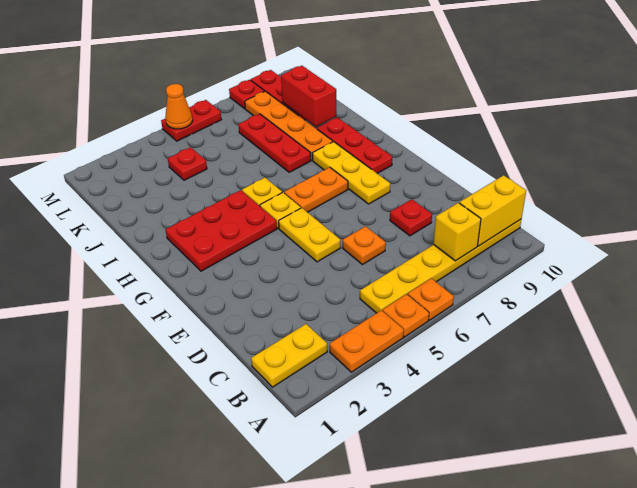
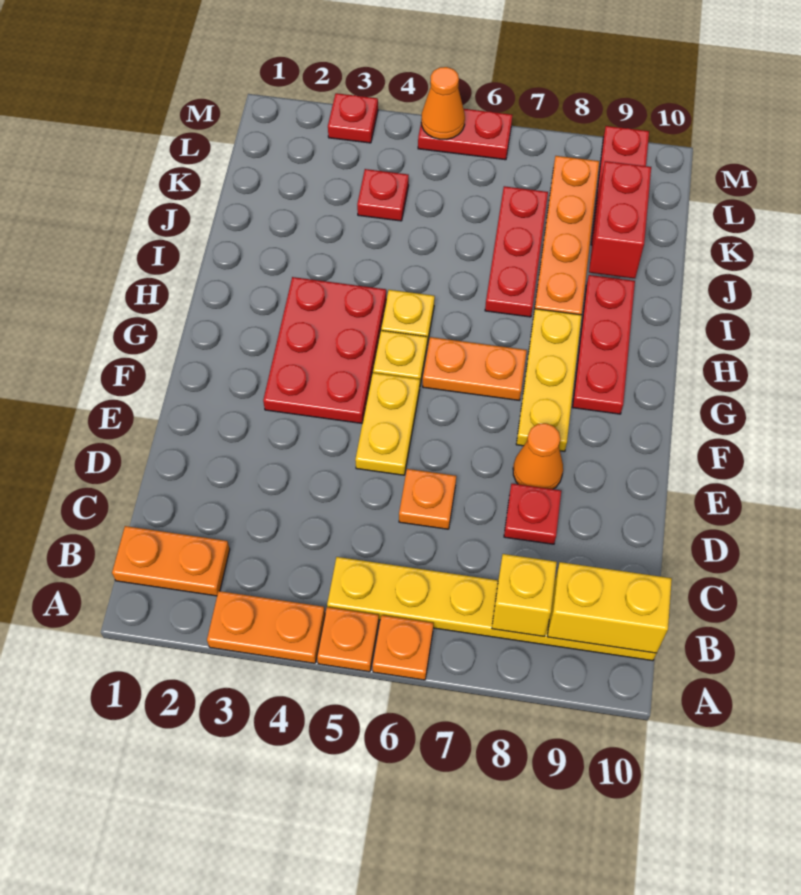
yellow 1x2 plate [251,324,327,387] -> orange 1x2 plate [112,526,230,596]
none -> orange 1x1 cone [513,423,563,489]
red 2x3 plate [166,190,277,271] -> red 2x3 plate turned to [263,277,386,423]
red 1x1 plate [229,80,265,109] -> red 1x1 plate moved to [328,93,378,143]

